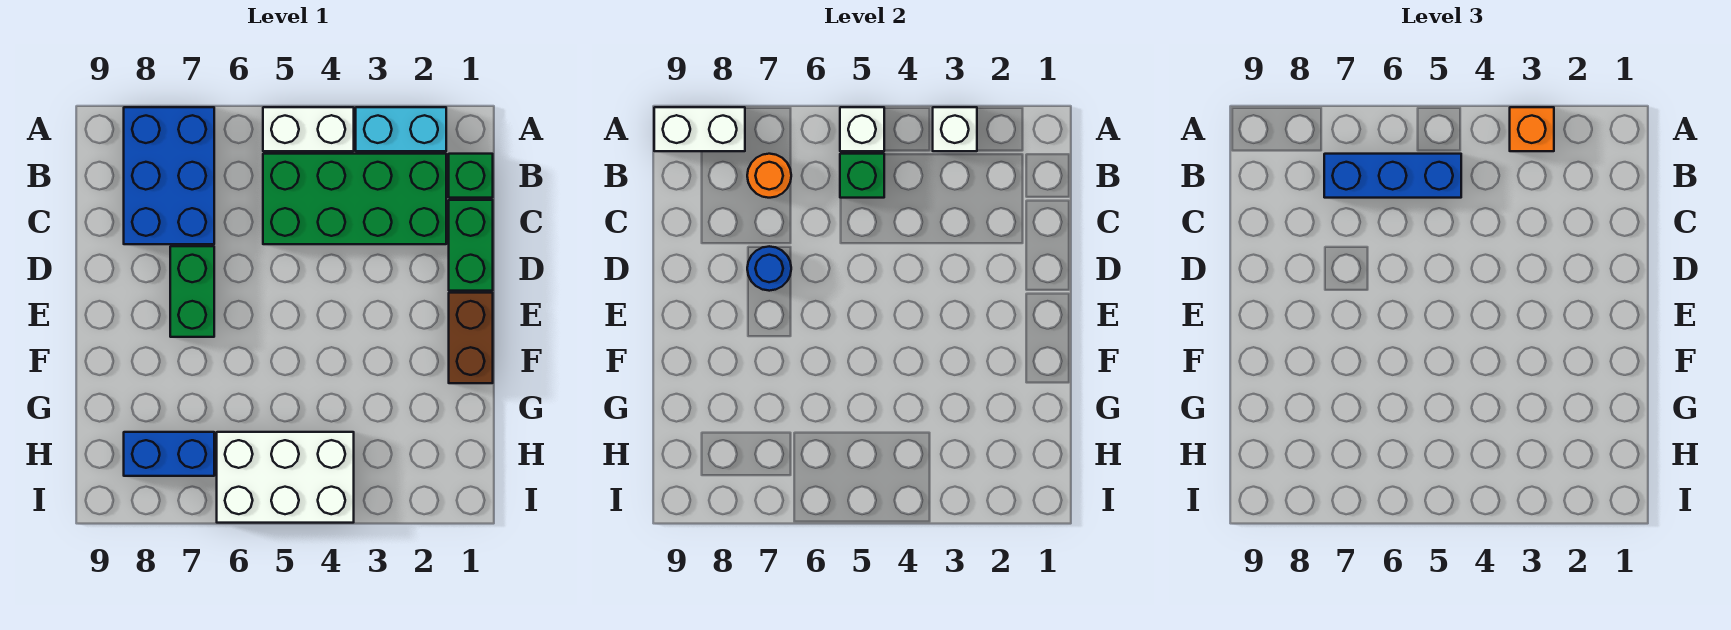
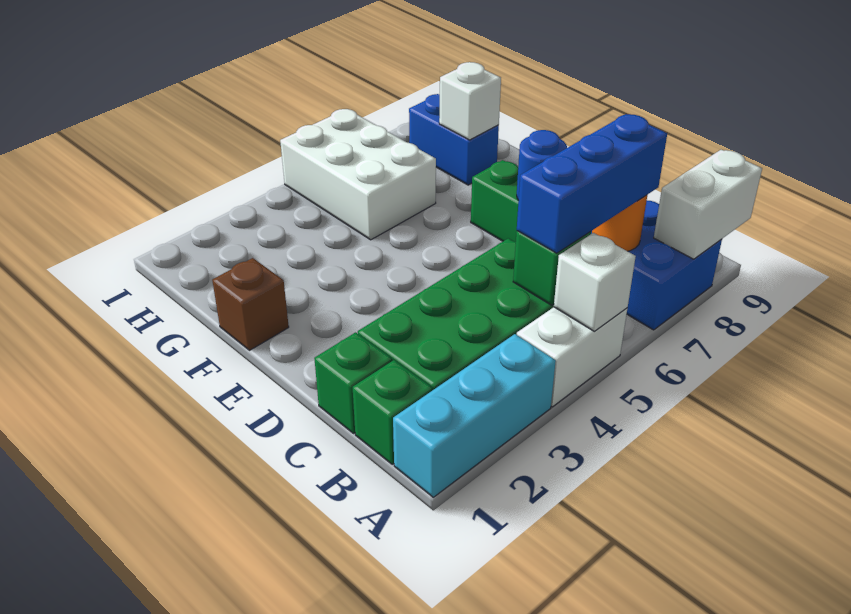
cyan 1x2 brick [356,107,446,151] -> cyan 1x3 brick [393,334,556,497]
white 1x1 brick [933,107,977,151] -> white 1x1 brick moved to [439,62,501,140]
orange 1x1 brick [1510,107,1554,151] -> none
green 1x2 brick [449,200,493,291] -> green 1x1 brick [314,332,392,433]
brown 1x2 brick [449,293,493,383] -> brown 1x1 brick [212,258,289,350]
white 2x3 brick [217,432,354,523] -> white 2x3 brick turned to [280,109,436,240]
blue 1x2 brick [124,432,214,476] -> blue 1x2 brick turned to [409,94,499,185]

